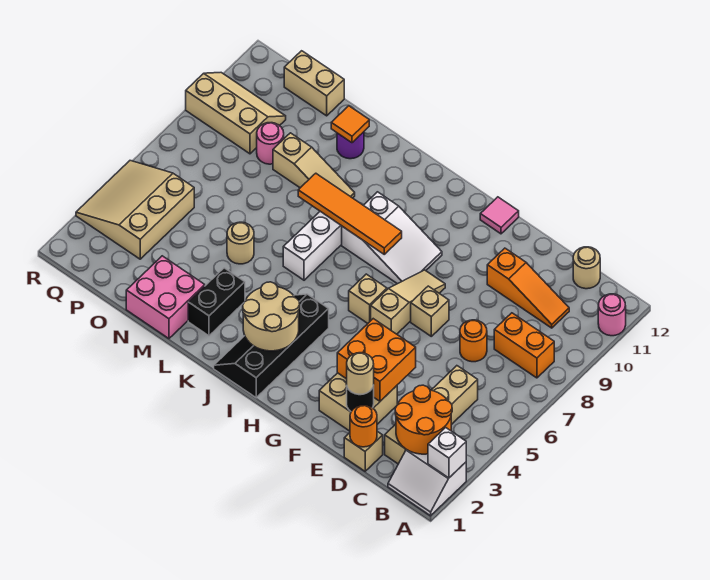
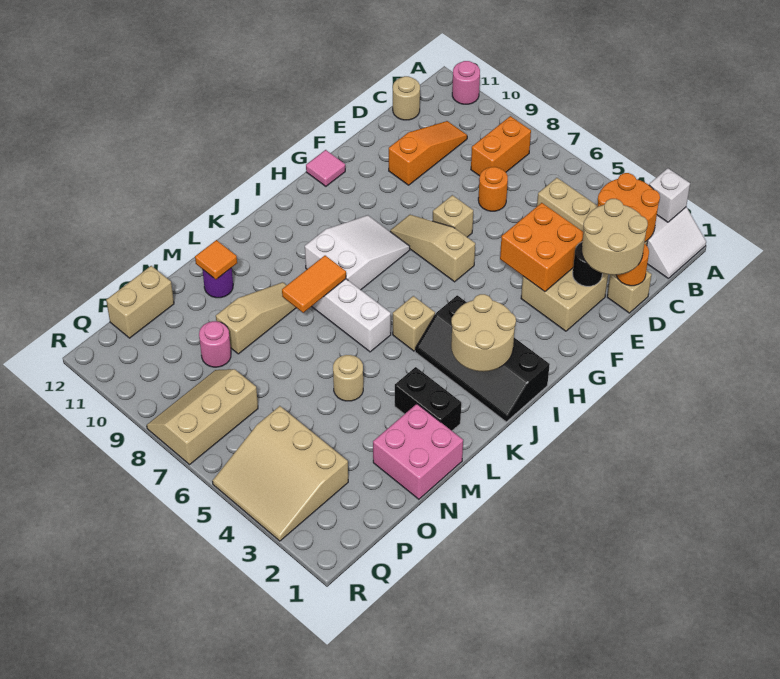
tan 1x1 round brick [347,353,374,394] -> tan 2x2 round brick [582,199,648,275]
tan 1x1 brick [349,274,387,323] -> tan 1x1 brick moved to [393,296,435,351]
orange 1x4 tile [298,173,402,254] -> orange 1x2 tile [282,256,346,313]
tan 2x3 slope [186,73,286,154] -> tan 2x3 slope moved to [147,369,258,464]

